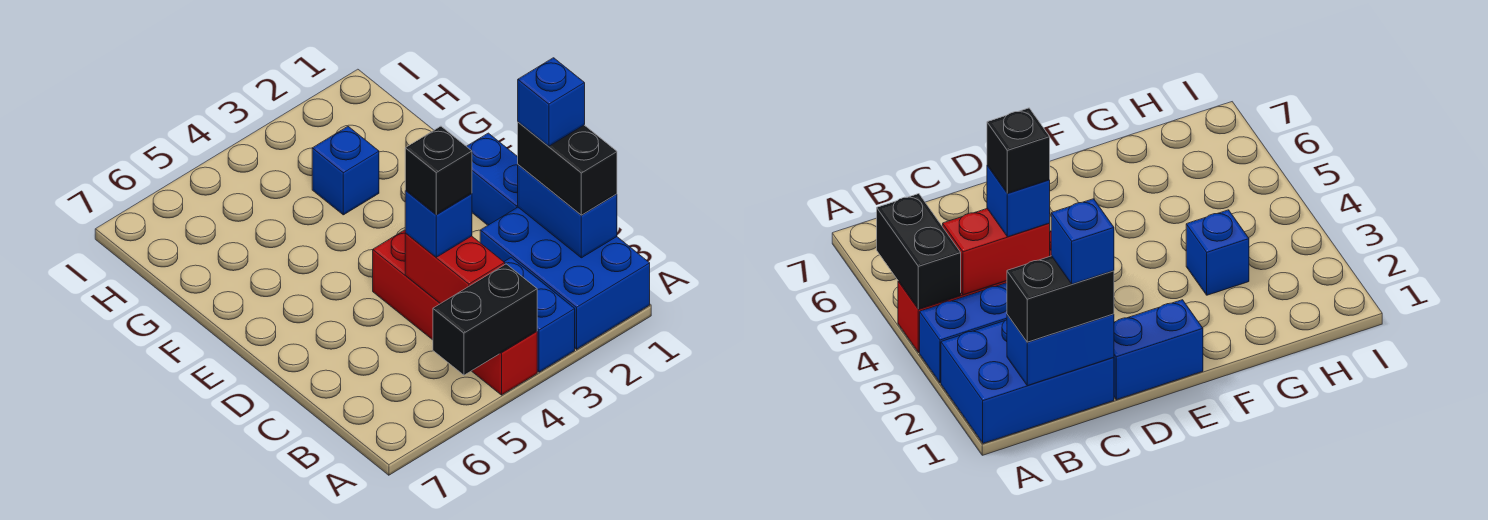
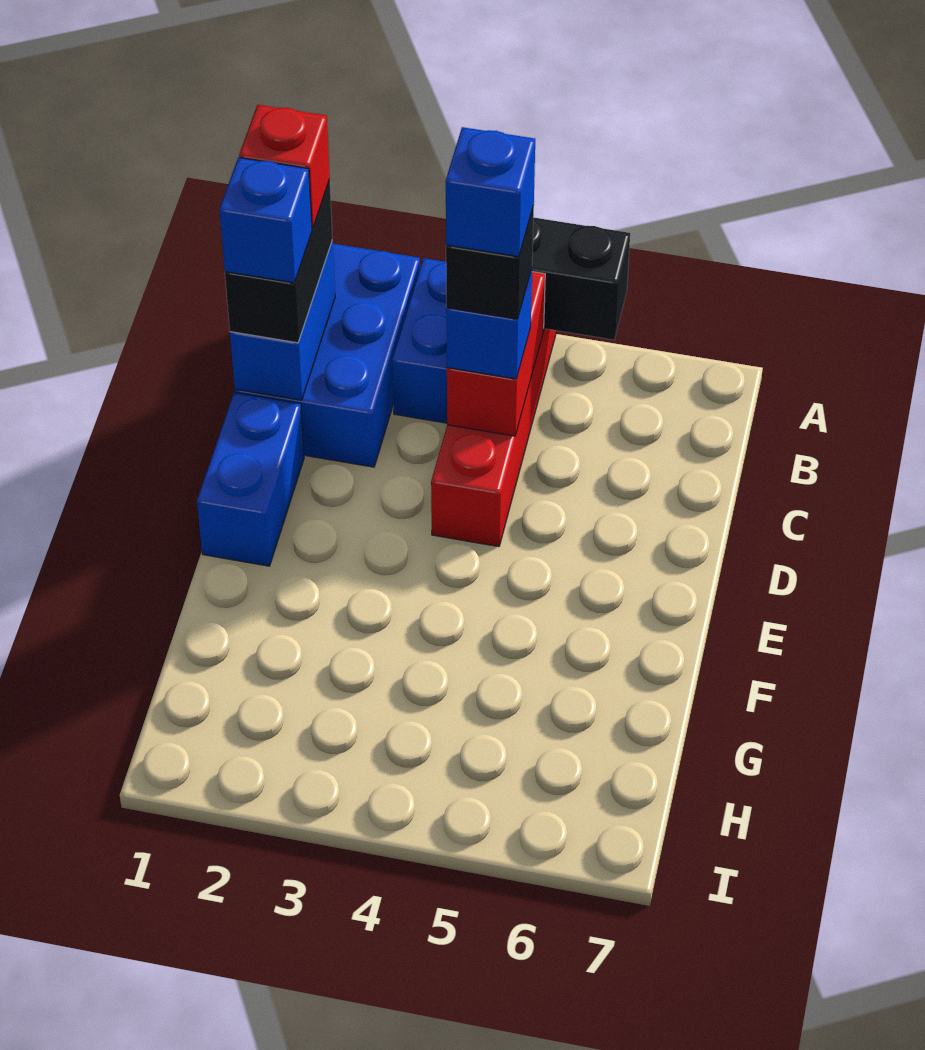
none -> red 1x1 brick [239,105,330,228]
blue 1x1 brick [312,127,379,215] -> blue 1x1 brick moved to [446,127,535,257]

